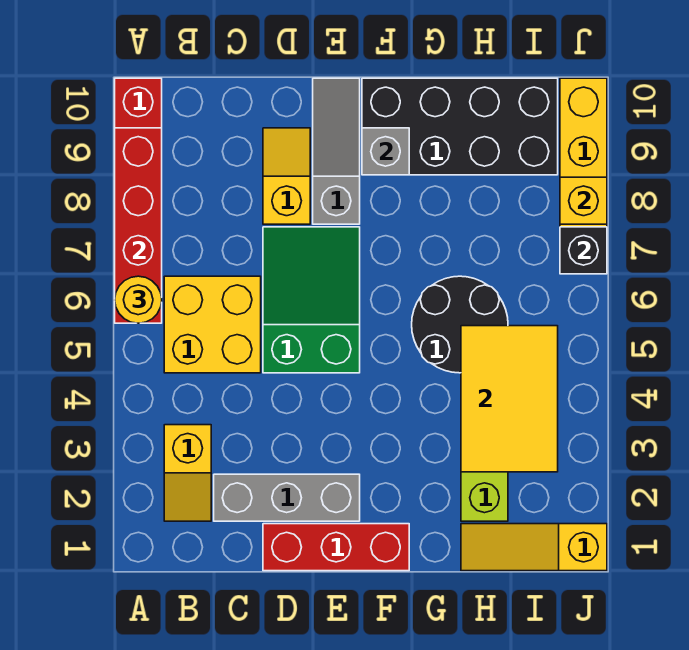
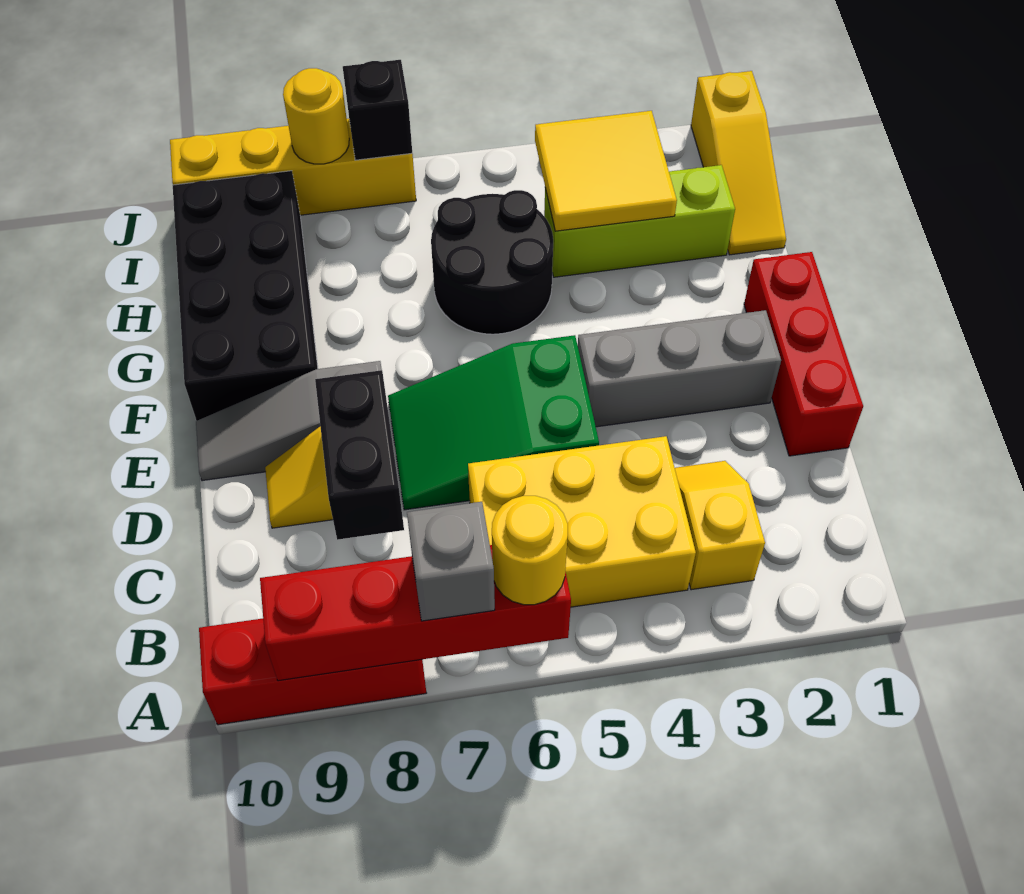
yellow 1x2 slope [164,425,211,521] -> yellow 1x2 slope turned to [675,461,765,590]
yellow 2x2 brick [164,276,261,373] -> yellow 2x3 brick [468,436,696,607]
grey 1x3 brick [214,474,360,521] -> grey 1x3 brick turned to [578,310,781,427]
none -> black 1x2 brick [315,370,404,540]
grey 1x1 brick [362,128,409,175] -> grey 1x1 brick moved to [407,502,495,621]
yellow 2x3 tile [461,326,558,472] -> yellow 2x2 tile [535,111,677,231]
yellow 1x1 brick [560,177,607,224] -> yellow 1x1 round brick [283,68,349,164]

